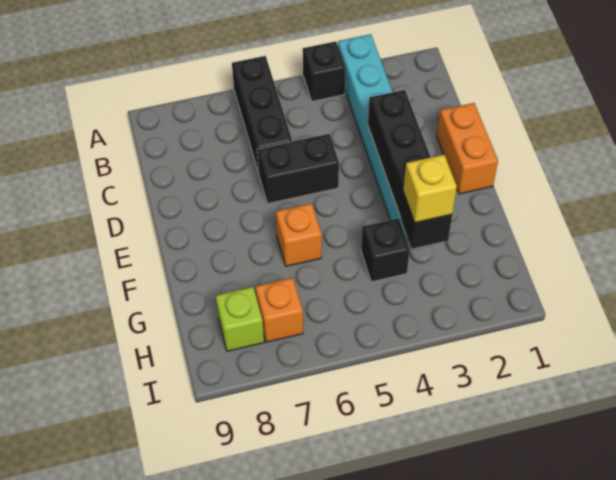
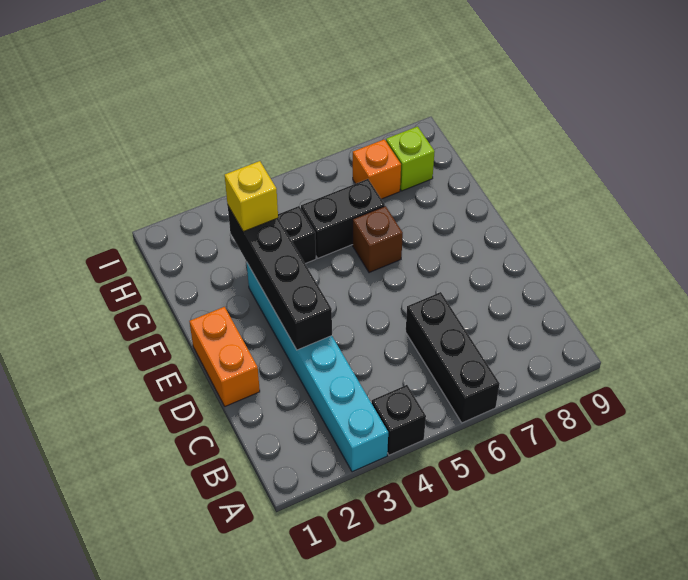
black 1x2 brick [257,134,339,204] -> black 1x2 brick moved to [301,179,385,258]
orange 1x1 brick [276,203,322,266] -> brown 1x1 brick [353,206,403,273]

